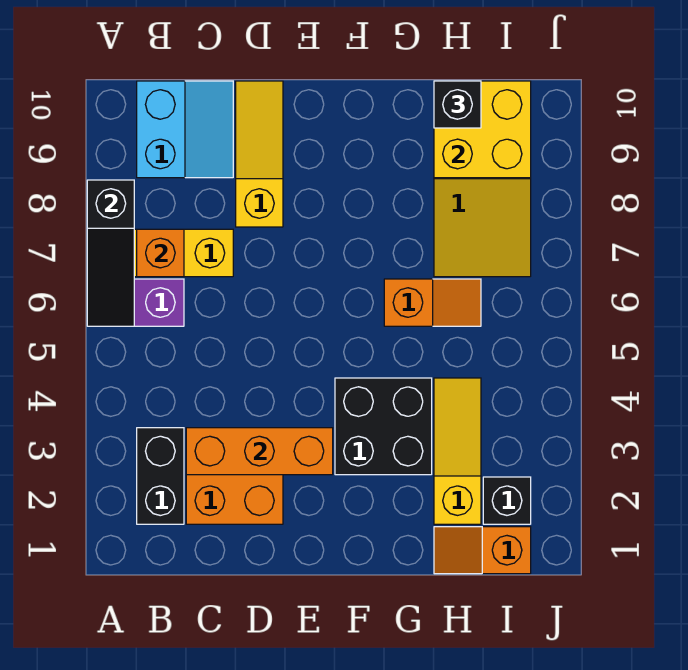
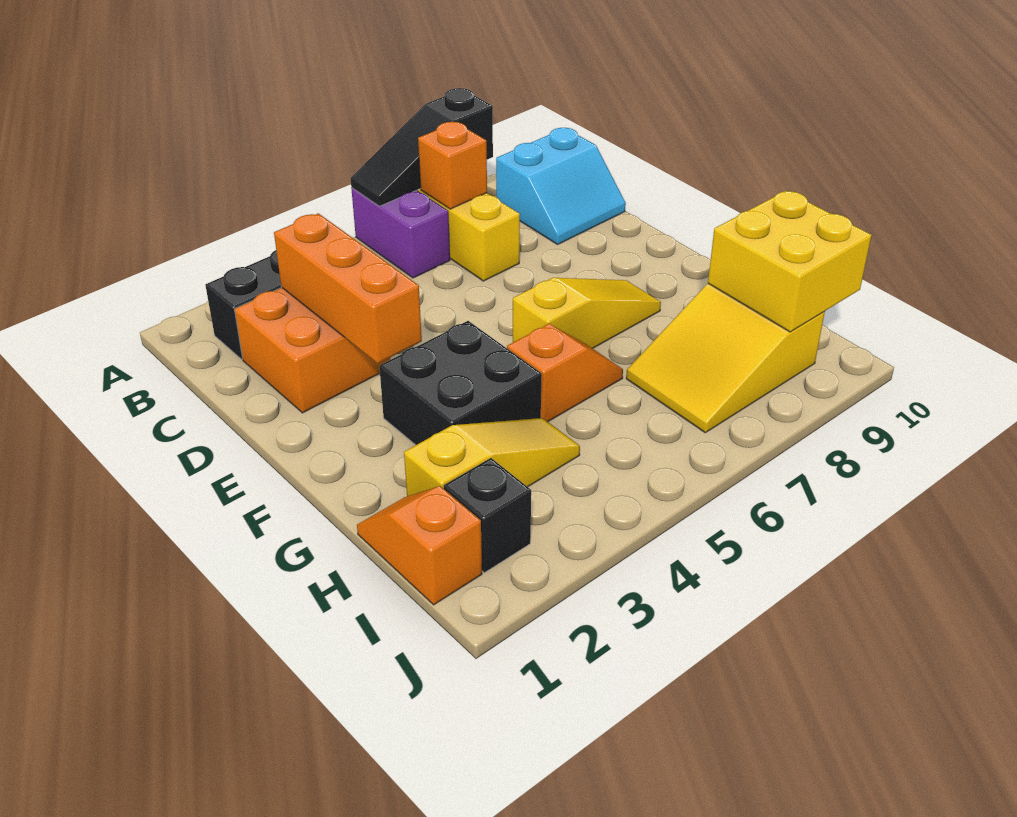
yellow 1x3 slope [236,81,283,227] -> yellow 1x3 slope moved to [513,278,661,348]
orange 1x2 slope [384,279,481,326] -> orange 1x2 slope turned to [507,324,623,422]
black 1x1 brick [434,81,481,128] -> none

